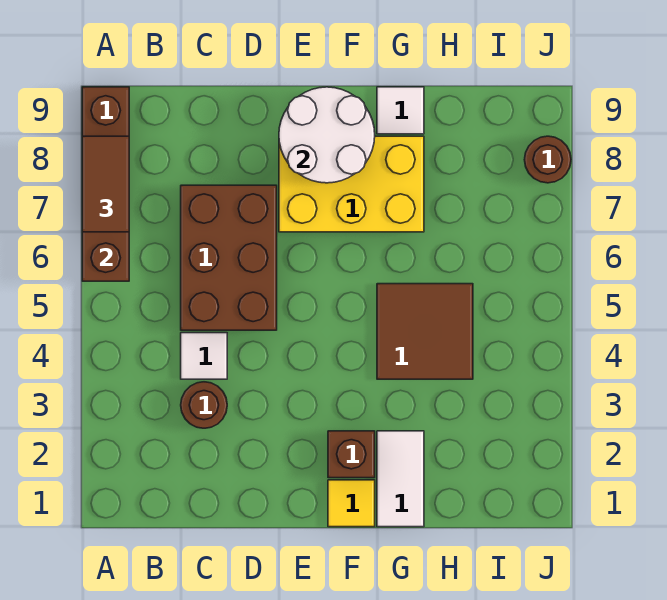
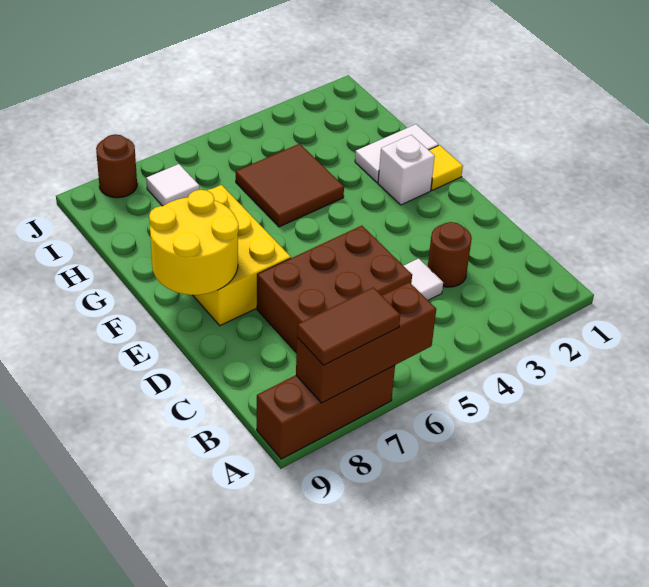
white 2x2 round brick [279,87,375,183] -> yellow 2x2 round brick [149,190,239,295]
brown 1x1 brick [328,431,375,478] -> white 1x1 brick [378,135,435,205]
white 1x1 tile [377,87,424,134] -> white 1x1 tile moved to [146,164,199,206]

